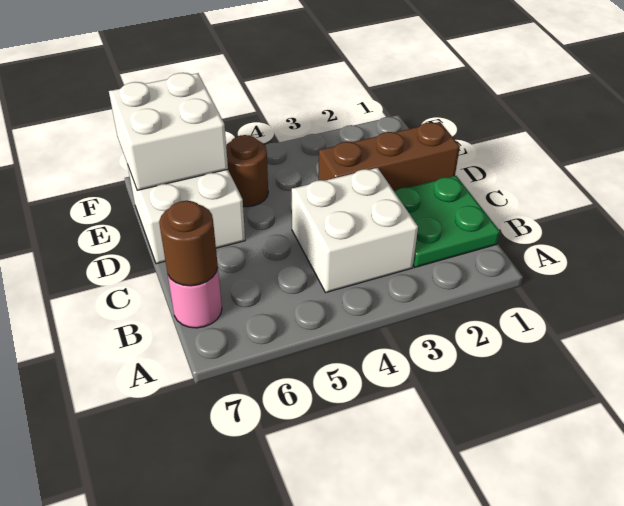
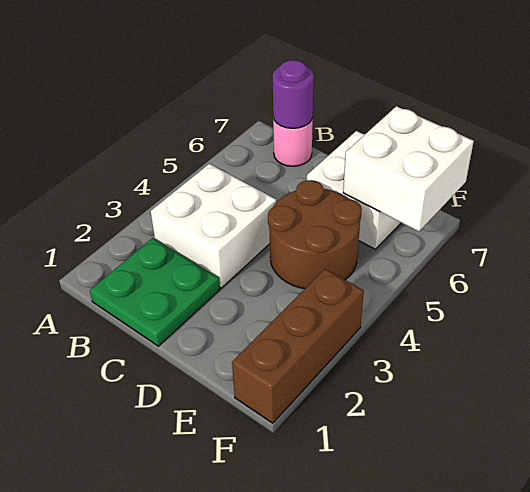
brown 1x1 round brick [159,201,218,286] -> purple 1x1 round brick [273,60,314,128]
brown 1x3 brick [318,122,460,191] -> brown 1x3 brick moved to [232,269,364,423]
brown 1x1 round brick [226,135,268,207] -> brown 2x2 round brick [268,180,362,289]

